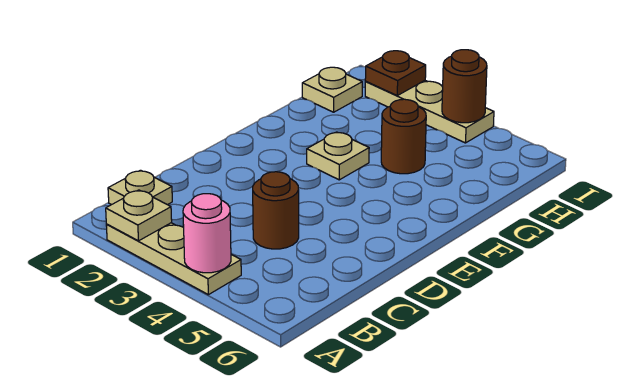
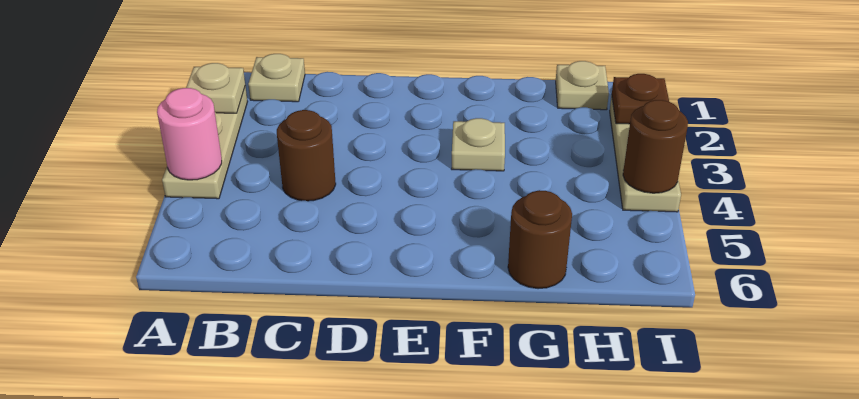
brown 1x1 round brick [381,99,426,174] -> brown 1x1 round brick moved to [508,190,572,289]

